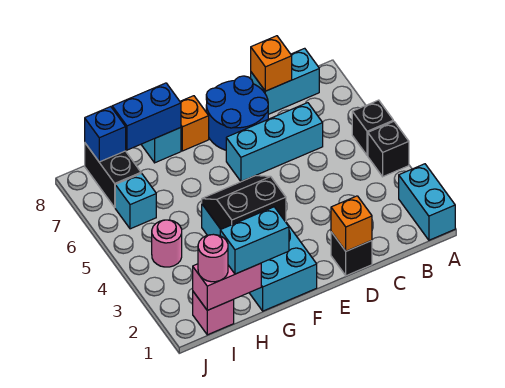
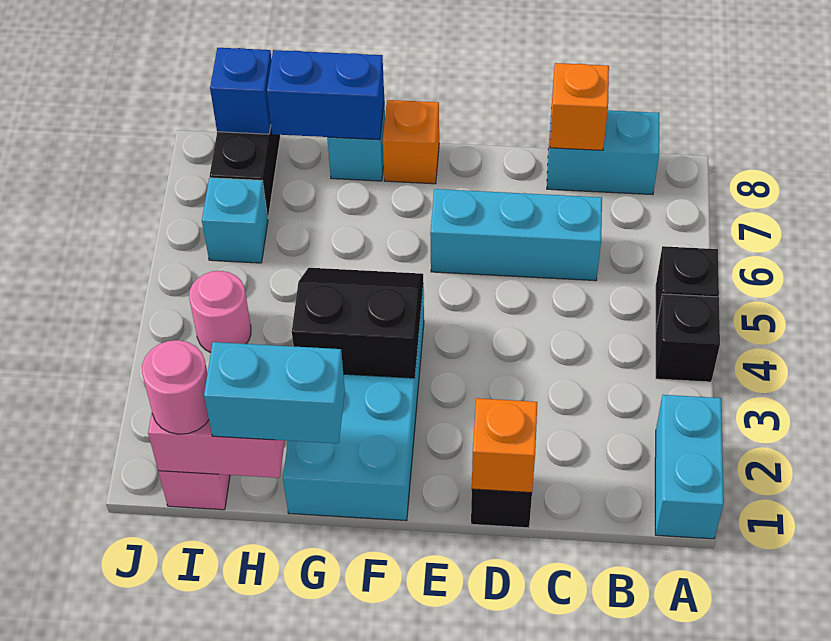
blue 2x2 round brick [206,76,268,150] -> none

